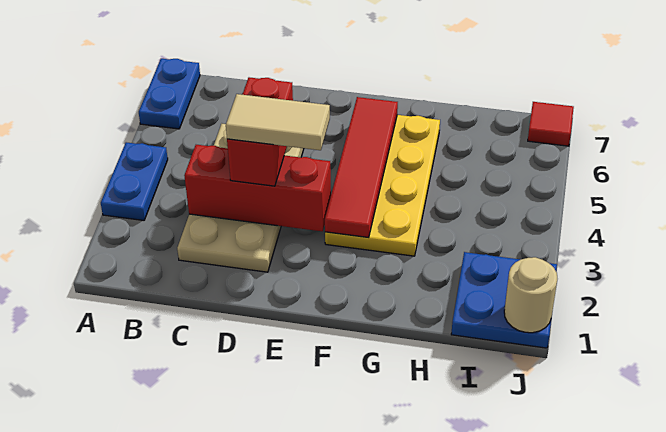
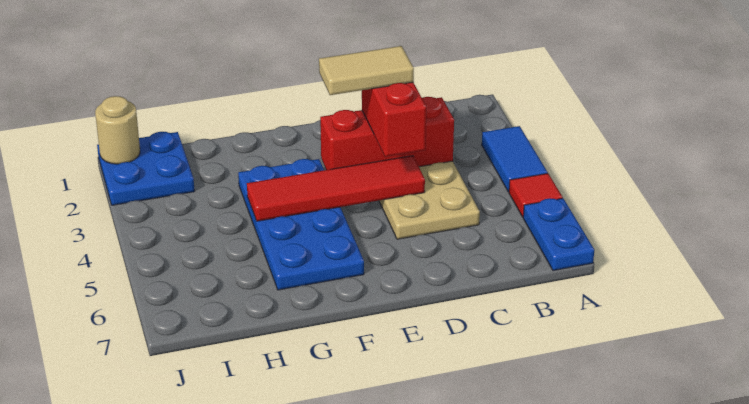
blue 1x2 plate [101,142,168,220] -> blue 1x2 tile [482,126,548,192]
yellow 2x4 plate [325,115,440,256] -> blue 2x4 plate [238,159,364,290]
red 1x4 tile [325,97,398,237] -> red 1x4 tile turned to [247,156,425,221]
red 1x1 tile [528,102,574,146] -> red 1x1 tile moved to [509,173,563,217]

